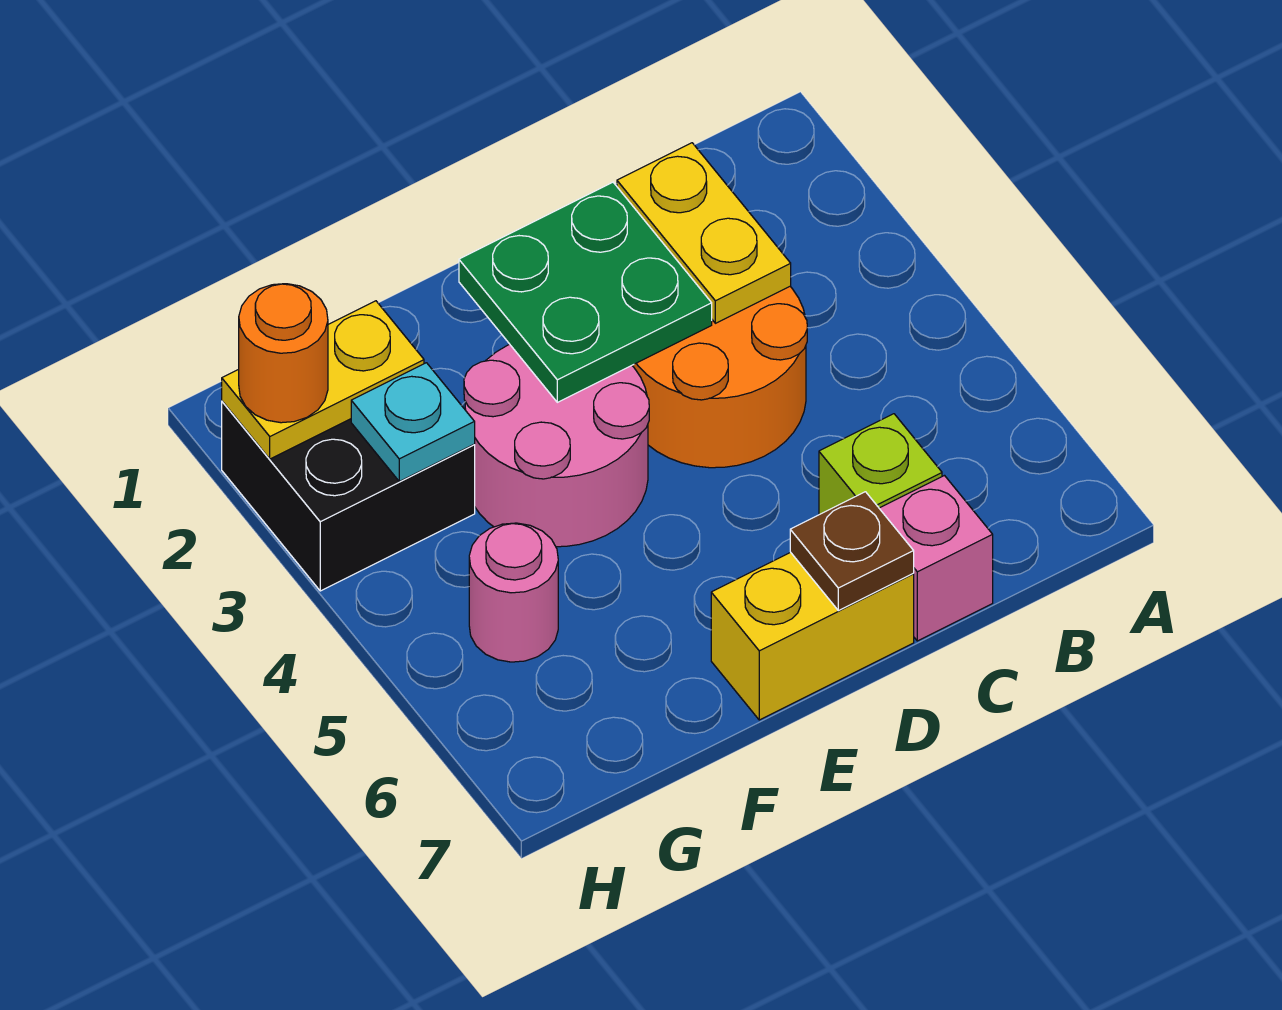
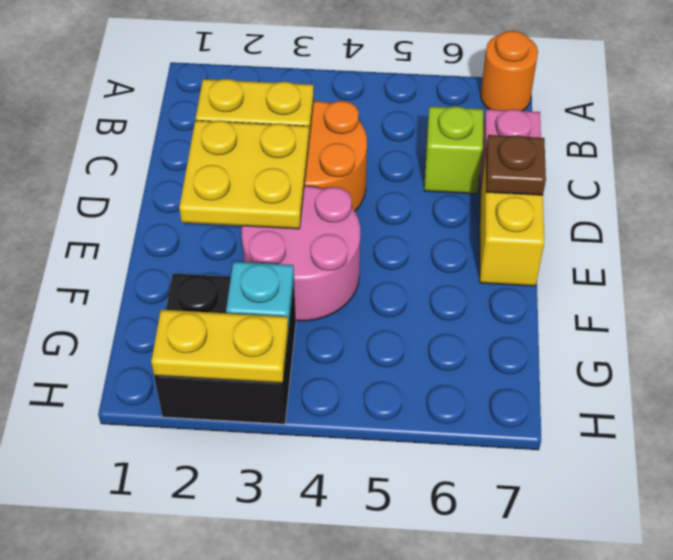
green 2x2 plate [459,182,712,402] -> yellow 2x2 plate [179,120,309,229]
yellow 1x2 plate [222,301,424,459] -> yellow 1x2 plate turned to [151,310,288,383]
pink 1x1 round brick [469,523,558,662] -> none
orange 1x1 round brick [239,284,328,423] -> orange 1x1 round brick moved to [481,31,538,111]

